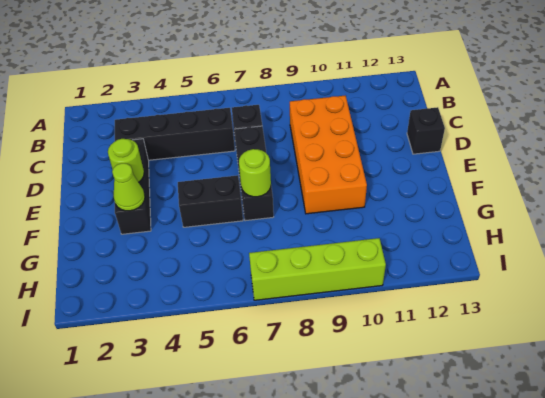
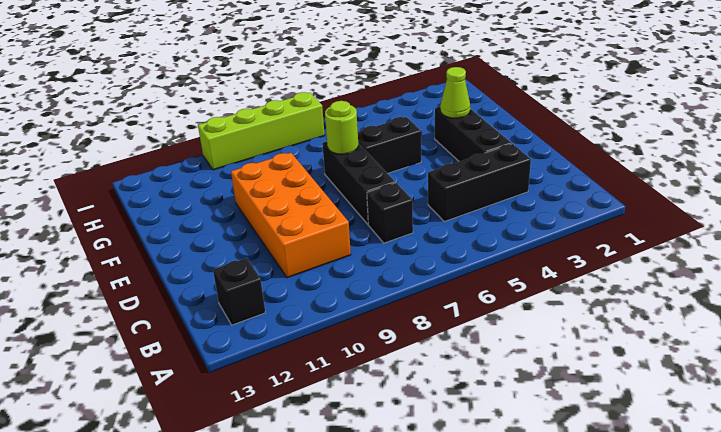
black 1x4 brick [115,108,235,160] -> black 1x3 brick [428,144,531,222]
black 1x1 brick [407,107,445,154] -> black 1x1 brick moved to [213,258,266,325]
lime 1x1 round brick [108,139,144,182] -> none

